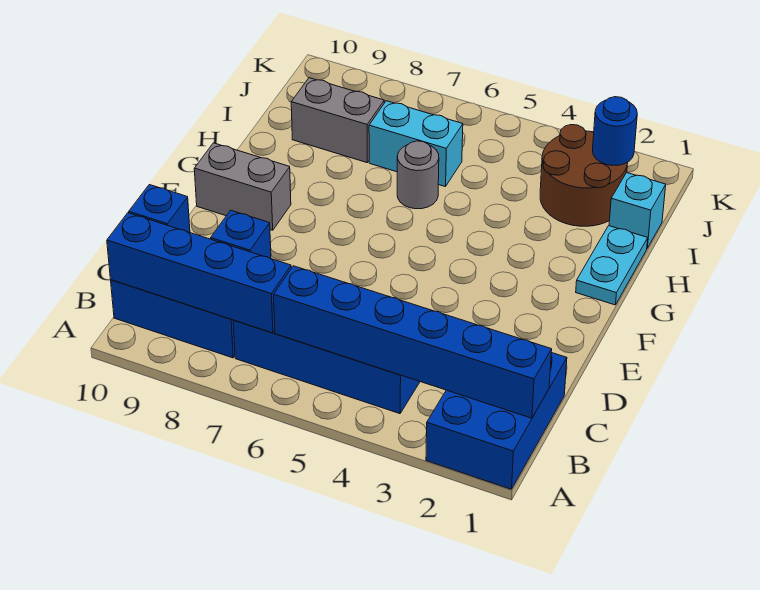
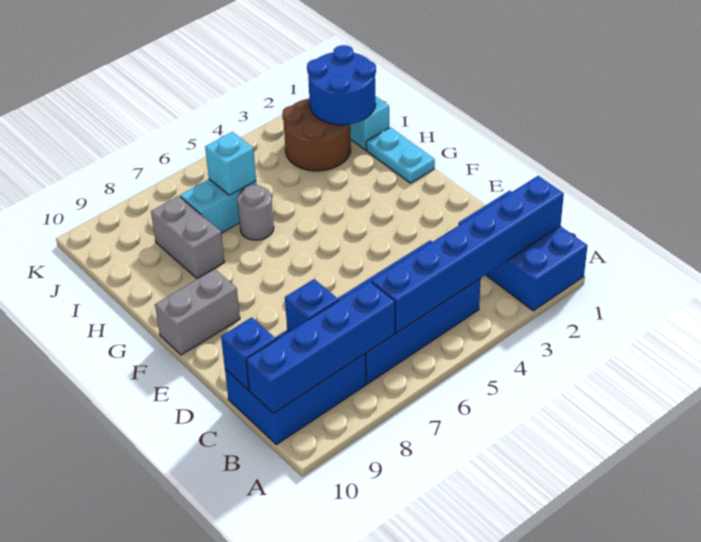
none -> cyan 1x1 brick [205,132,256,195]
grey 1x2 brick [291,78,384,163] -> grey 1x2 brick turned to [151,196,224,278]
blue 1x1 round brick [593,97,637,166] -> blue 2x2 round brick [307,45,376,125]

